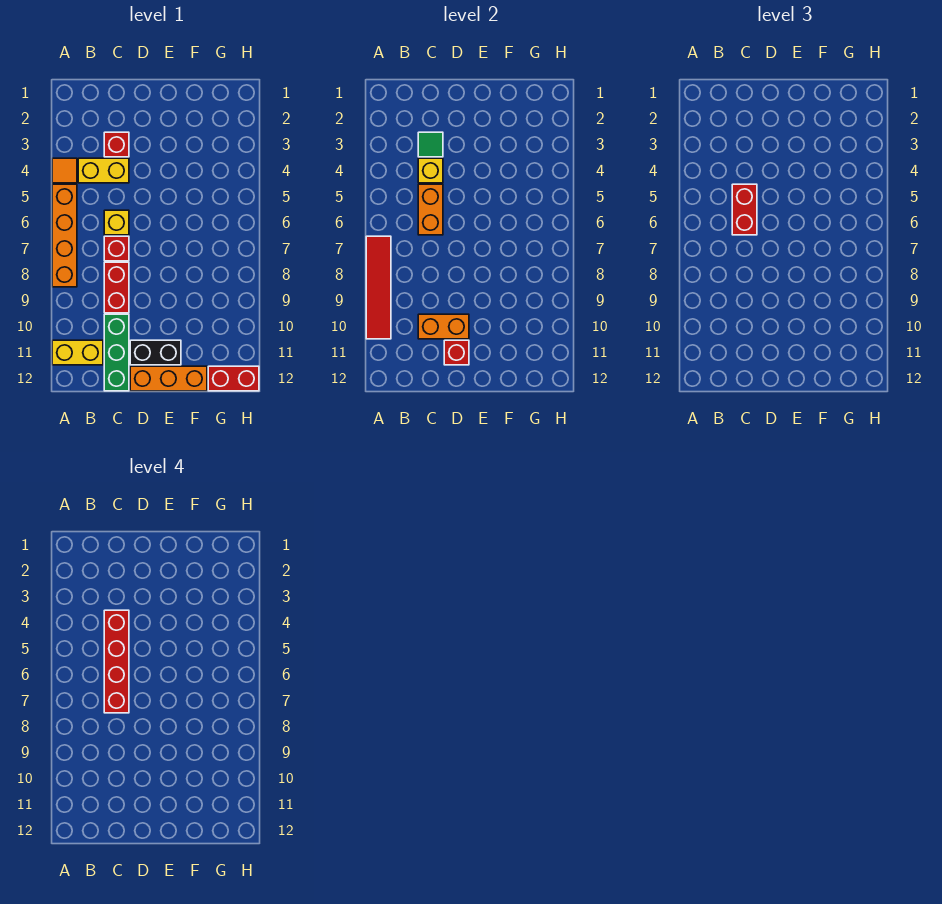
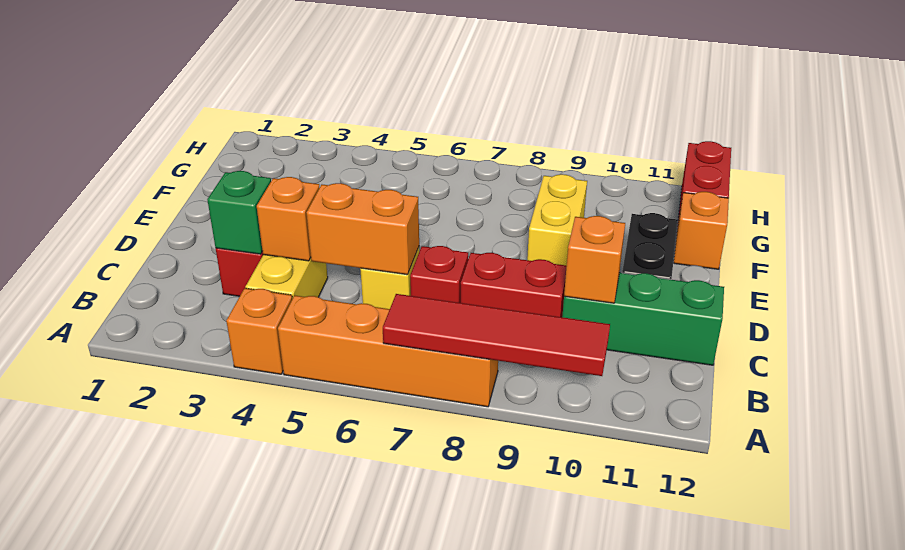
orange 1x1 tile [52,158,77,183] -> orange 1x1 brick [226,288,292,374]
yellow 1x2 brick [52,340,103,365] -> yellow 1x2 brick moved to [527,174,587,266]
green 1x1 tile [418,132,443,157] -> green 1x1 brick [207,171,271,254]
yellow 1x1 brick [418,158,443,183] -> orange 1x1 brick [257,177,319,261]
red 1x4 brick [104,610,129,713] -> none
red 1x2 brick [732,184,757,235] -> none
orange 1x2 brick [418,314,469,339] -> orange 1x1 brick [564,216,625,303]
red 1x1 brick [444,340,469,365] -> none
orange 1x3 brick [130,366,207,391] -> orange 1x1 brick [673,192,729,269]

